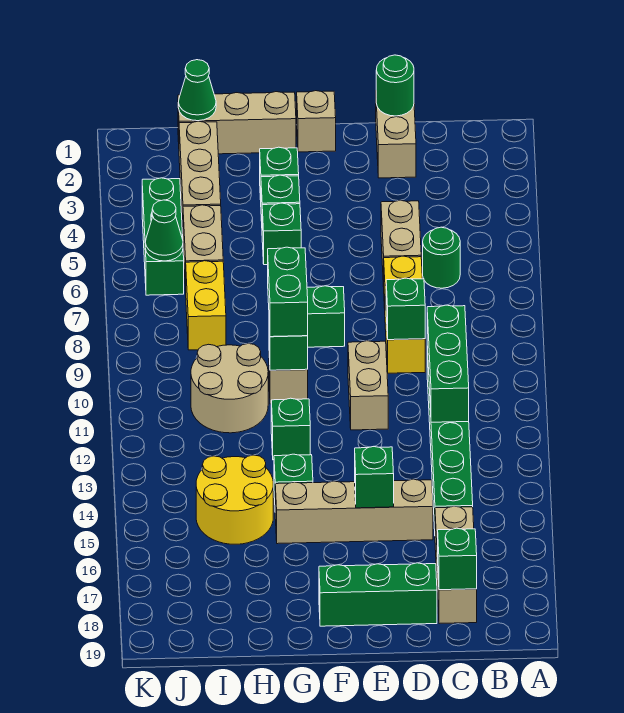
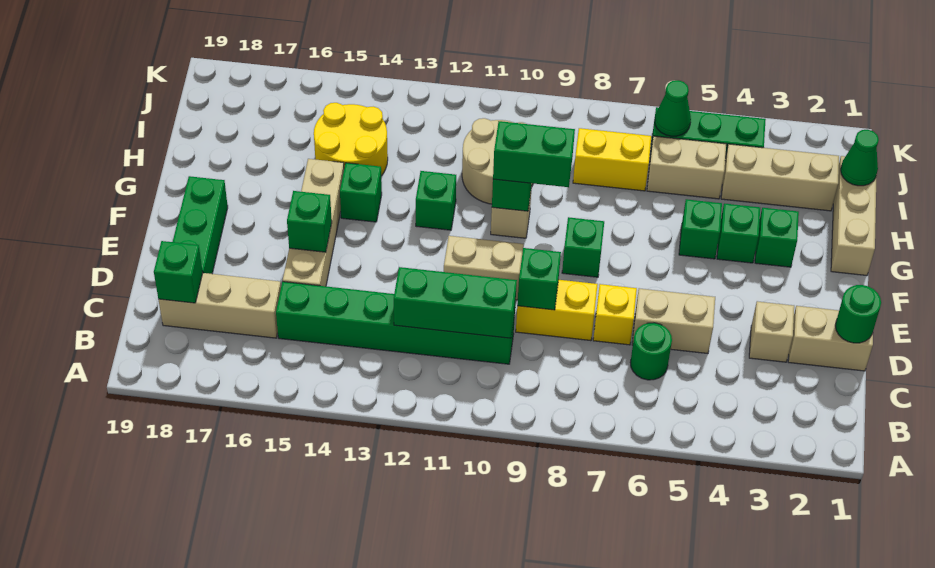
tan 1x1 brick [297,91,336,152] -> tan 1x1 brick moved to [749,301,794,362]

